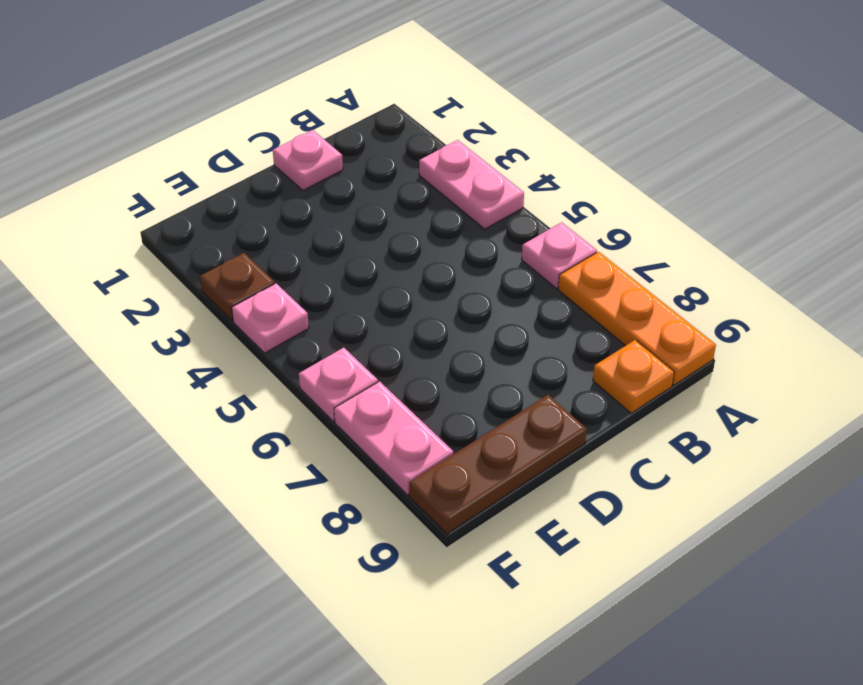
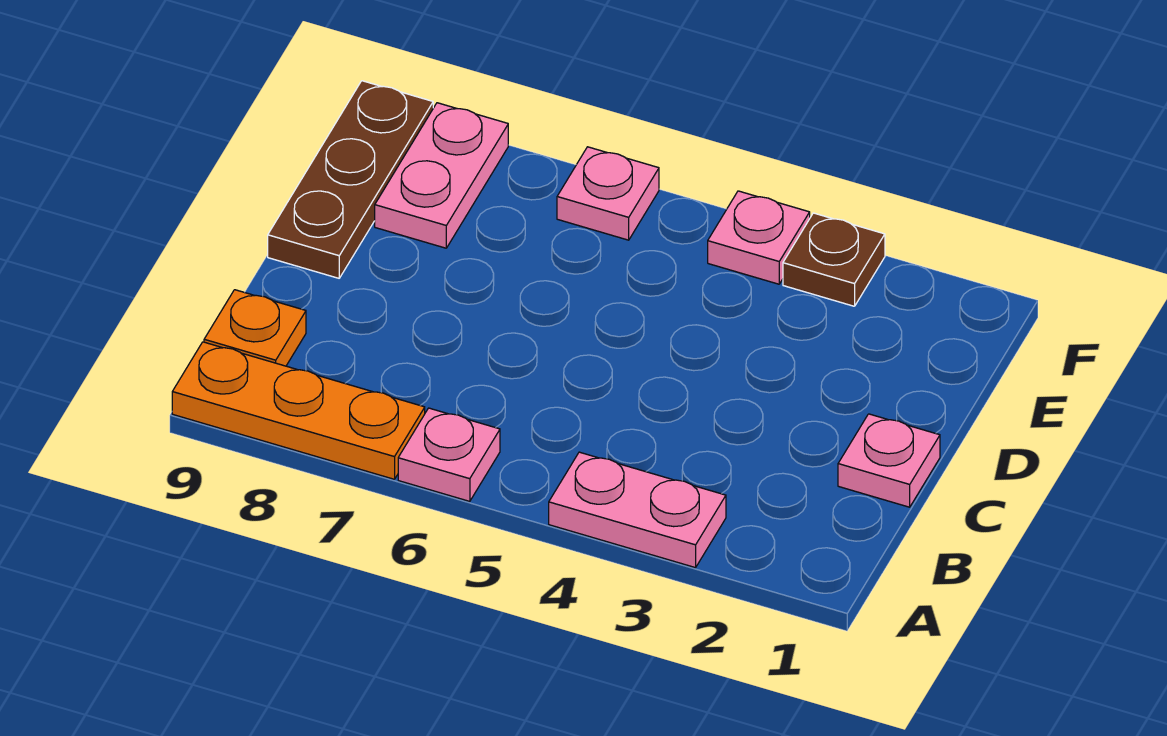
pink 1x2 plate [334,381,453,495] -> pink 1x2 plate turned to [375,103,508,248]

